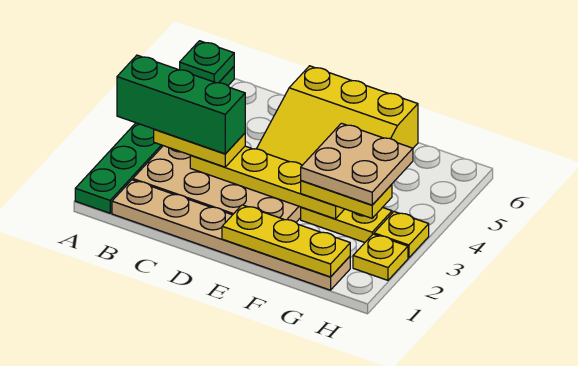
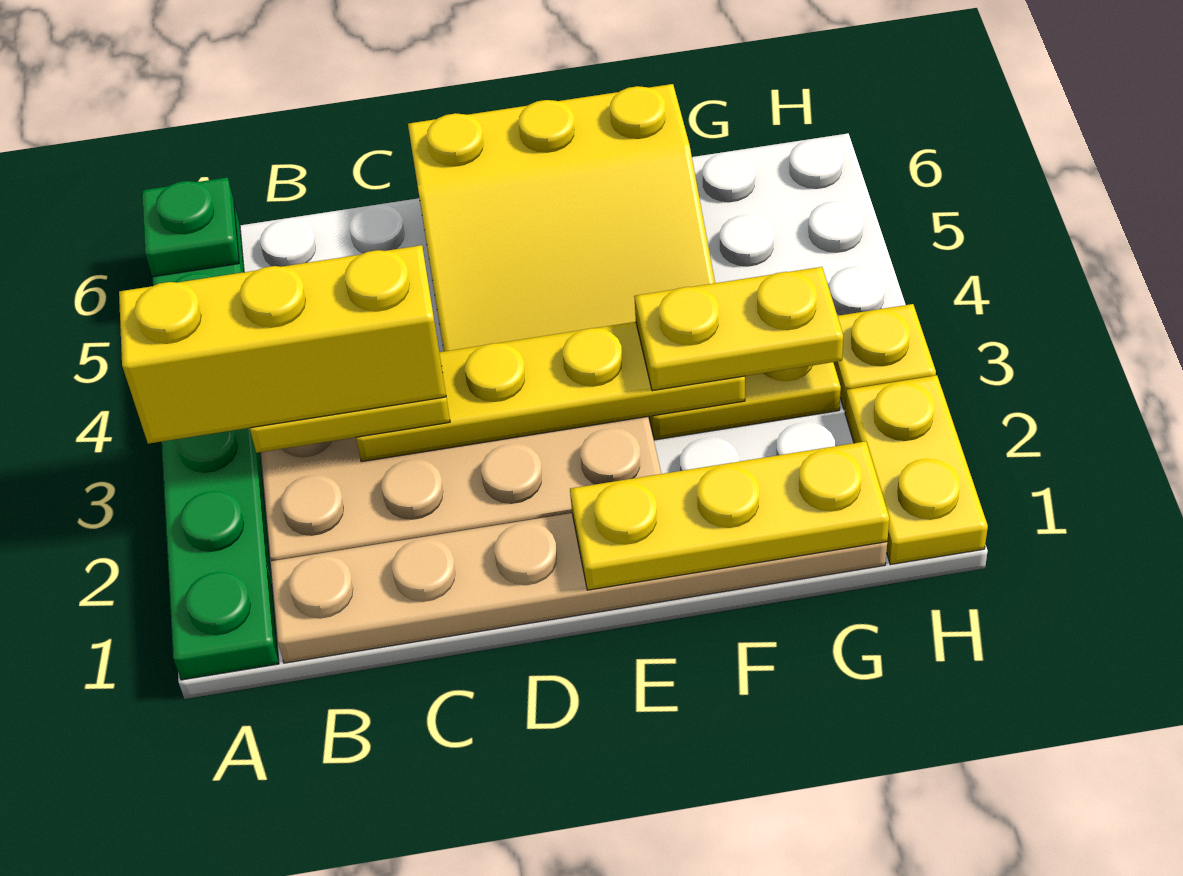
green 1x3 brick [117,55,245,154] -> yellow 1x3 brick [119,245,446,444]
tan 2x2 plate [301,123,413,205] -> none
yellow 1x1 plate [353,234,408,280] -> yellow 1x2 plate [845,375,988,565]

